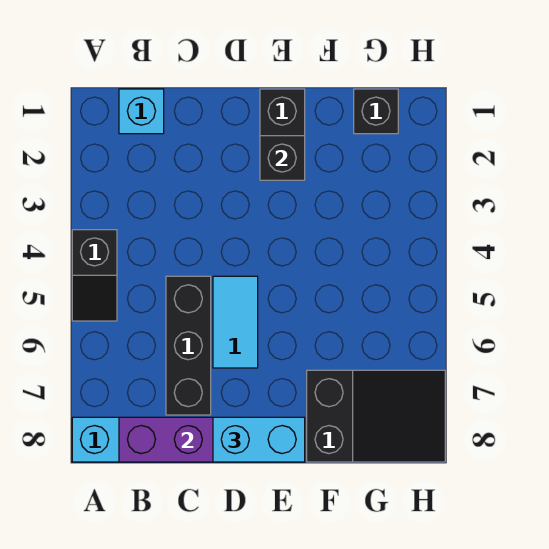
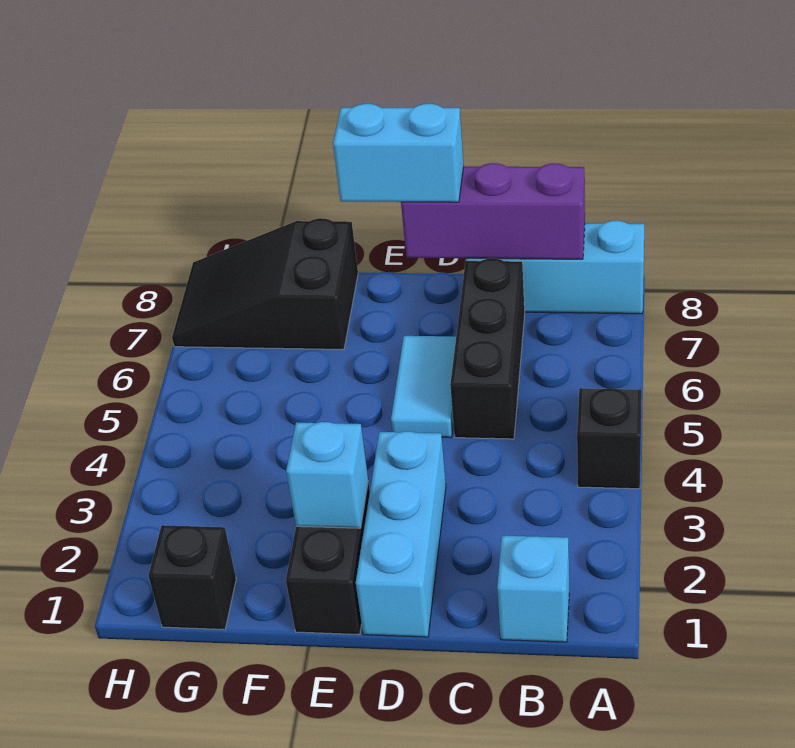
none -> cyan 1x3 brick [356,431,446,637]
black 1x1 brick [260,136,305,180] -> cyan 1x1 brick [286,422,368,528]

